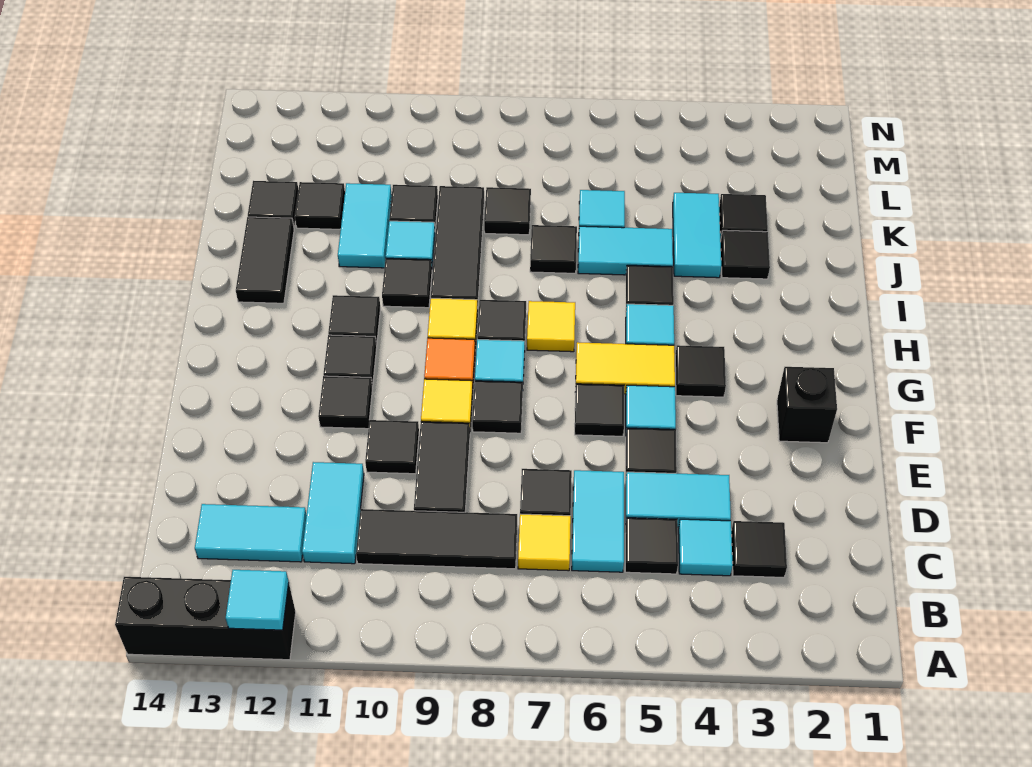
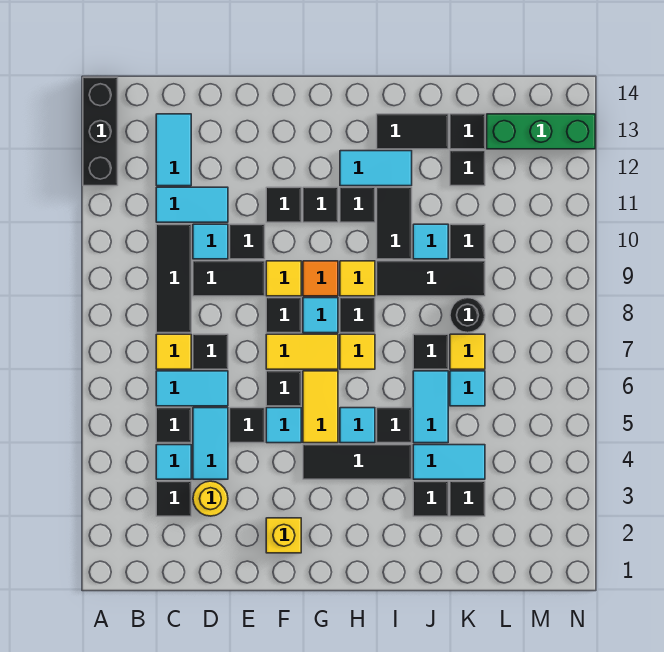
cyan 1x1 tile [226,570,289,630] -> cyan 1x1 tile moved to [193,224,228,259]
none -> yellow 1x1 round brick [193,481,228,516]
black 1x1 brick [777,367,837,443] -> yellow 1x1 brick [266,518,301,553]
none -> yellow 1x2 tile [266,334,338,369]
black 1x1 tile [675,345,726,397] -> black 1x3 tile [303,445,412,479]
black 1x1 tile [382,258,432,308] -> black 1x2 tile [377,187,412,259]
cyan 1x2 tile [338,183,392,268] -> cyan 1x2 tile moved to [340,151,412,186]
none -> yellow 1x1 tile [450,334,485,369]
black 1x1 tile [484,187,531,235] -> black 1x1 round brick [450,298,485,333]
none -> green 1x3 brick [487,114,595,149]

